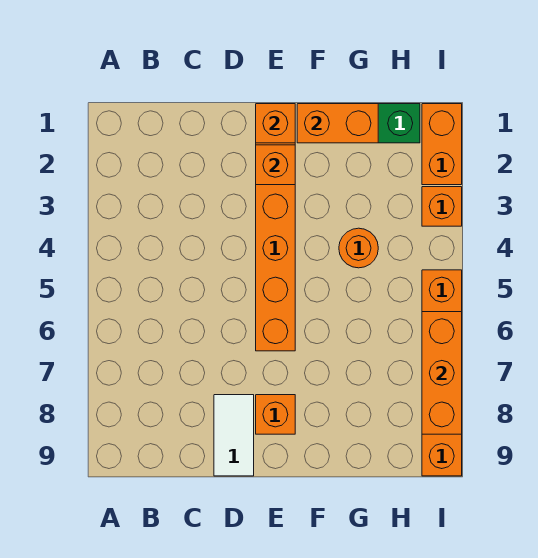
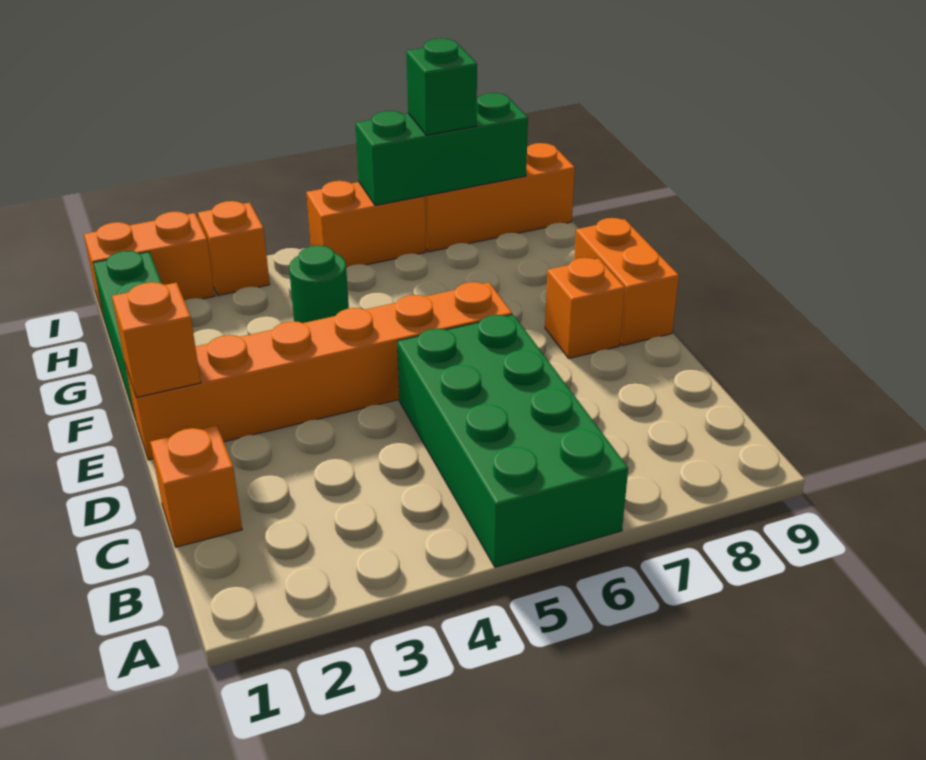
none -> green 2x4 brick [397,315,628,567]
white 1x2 tile [214,395,254,476] -> none
orange 1x1 brick [256,145,295,185] -> orange 1x1 brick moved to [150,426,242,547]
orange 1x2 brick [297,104,378,143] -> orange 1x2 brick moved to [574,218,679,346]
orange 1x1 round brick [339,228,378,268] -> green 1x1 round brick [289,245,349,323]
orange 1x3 brick [422,312,462,434] -> green 1x3 brick [355,93,528,205]
none -> green 1x1 brick [406,38,477,135]

